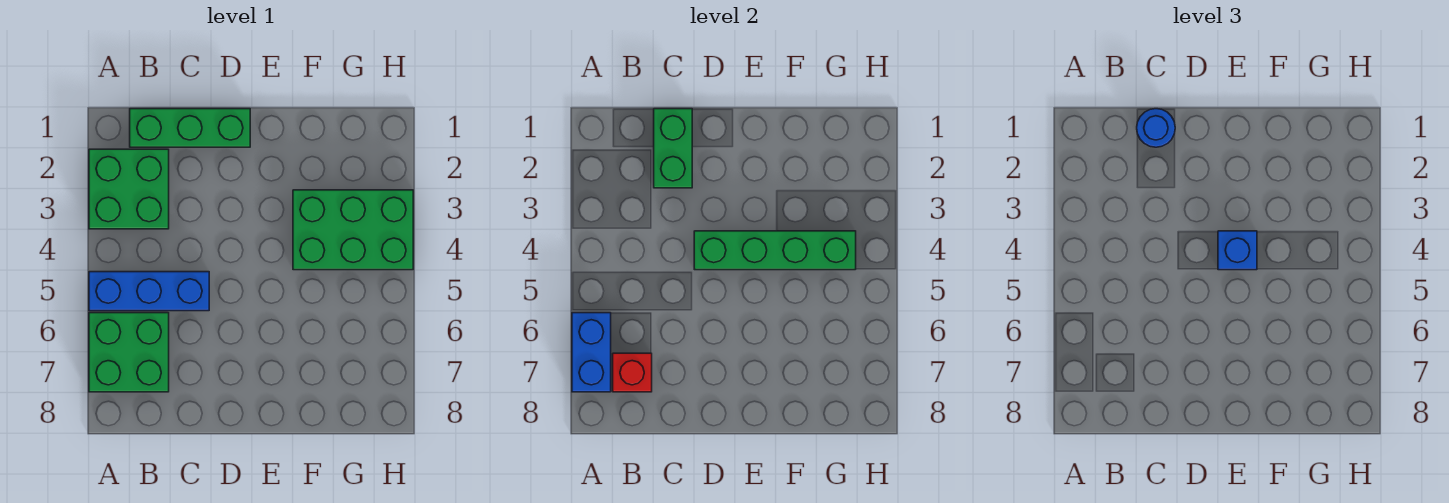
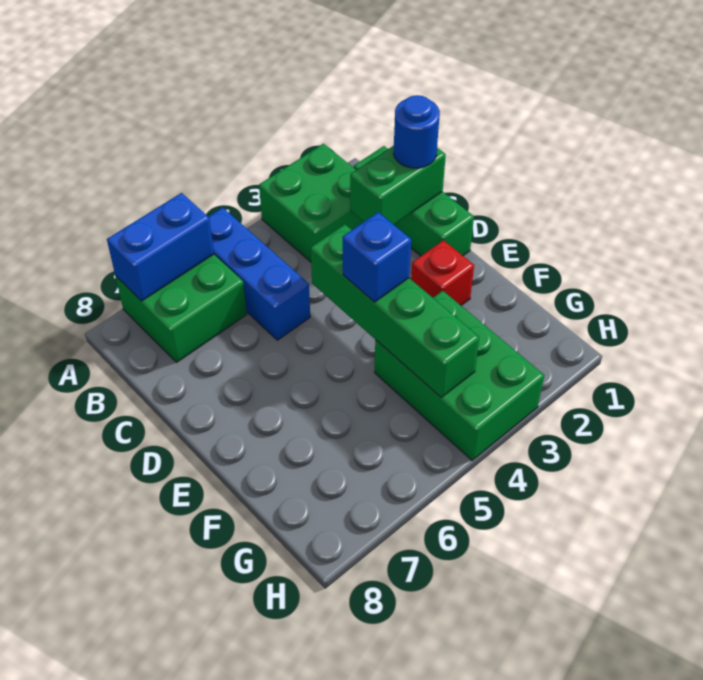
red 1x1 brick [613,353,652,392] -> red 1x1 brick moved to [411,240,474,305]

